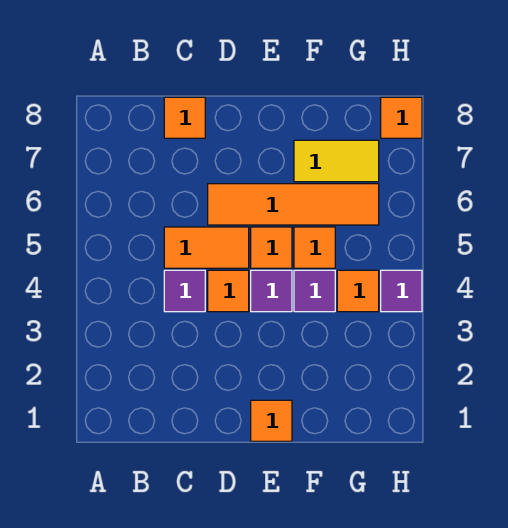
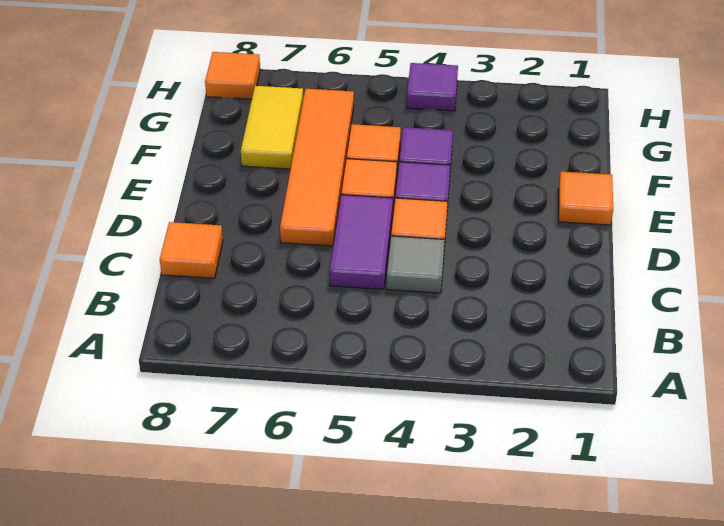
purple 1x1 tile [164,270,205,312] -> grey 1x1 tile [387,236,445,293]
orange 1x2 tile [164,227,249,268] -> purple 1x2 tile [330,195,393,289]
orange 1x1 tile [337,270,379,312] -> none

